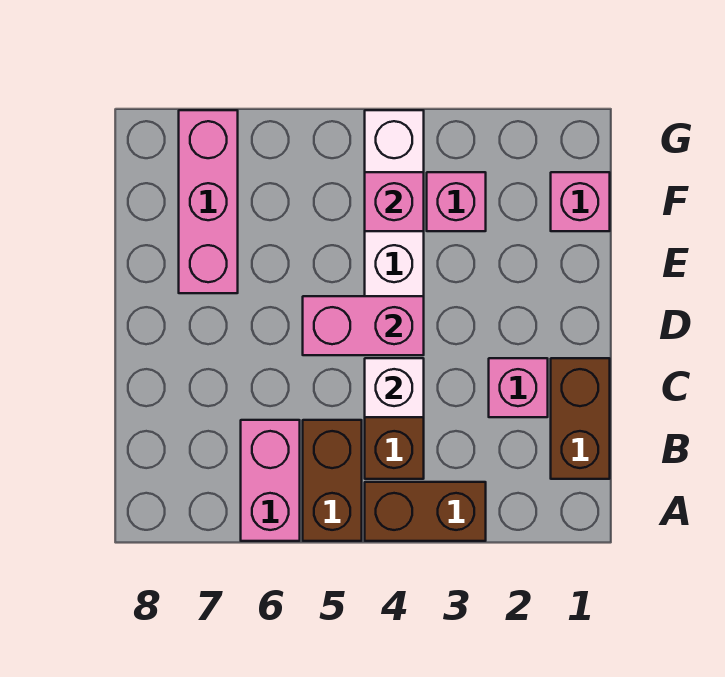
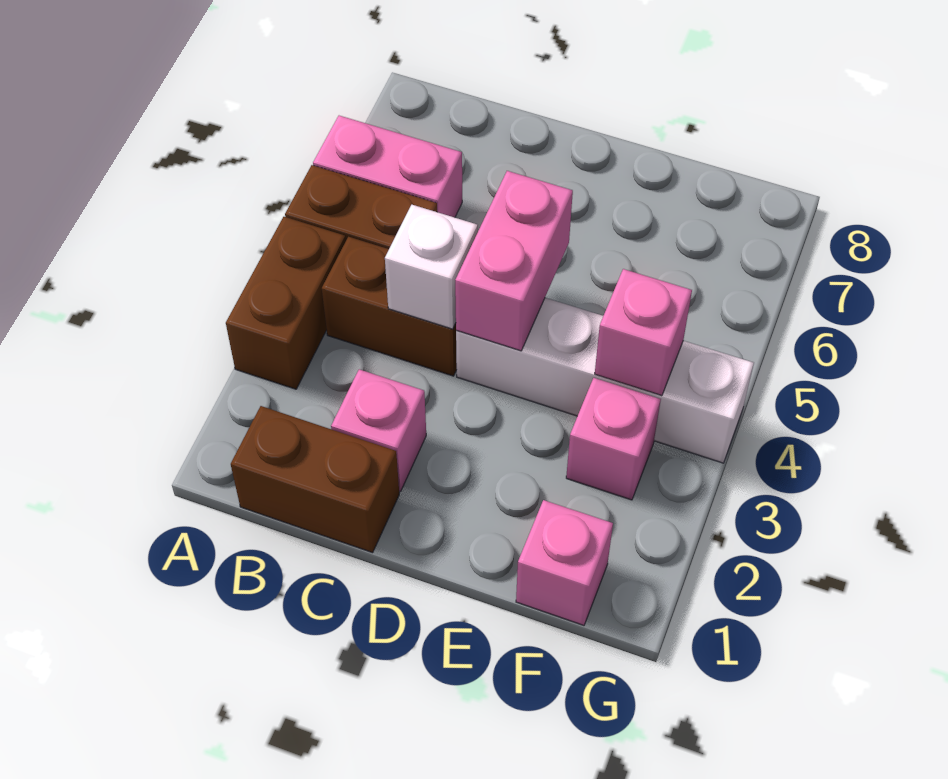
pink 1x3 brick [179,110,238,293] -> none

